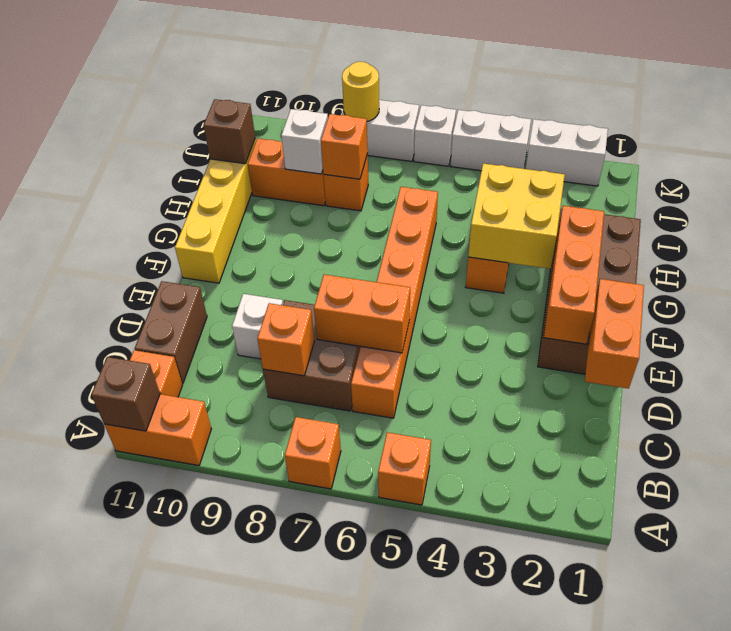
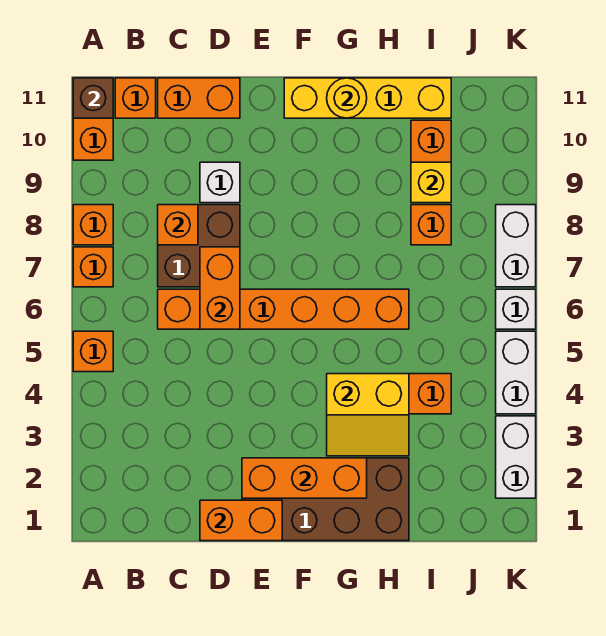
brown 1x2 brick [135,281,207,383] -> orange 1x2 brick [158,78,240,118]
yellow 2x2 brick [468,164,565,269] -> yellow 2x2 slope [327,374,409,456]
orange 1x1 brick [321,114,368,179] -> orange 1x1 brick moved to [73,205,113,245]
white 1x1 brick [281,109,328,174] -> yellow 1x1 brick [411,162,451,203]
brown 1x1 brick [204,99,255,164] -> none
yellow 1x1 round brick [342,62,379,122] -> yellow 1x1 round brick moved to [327,78,367,118]

